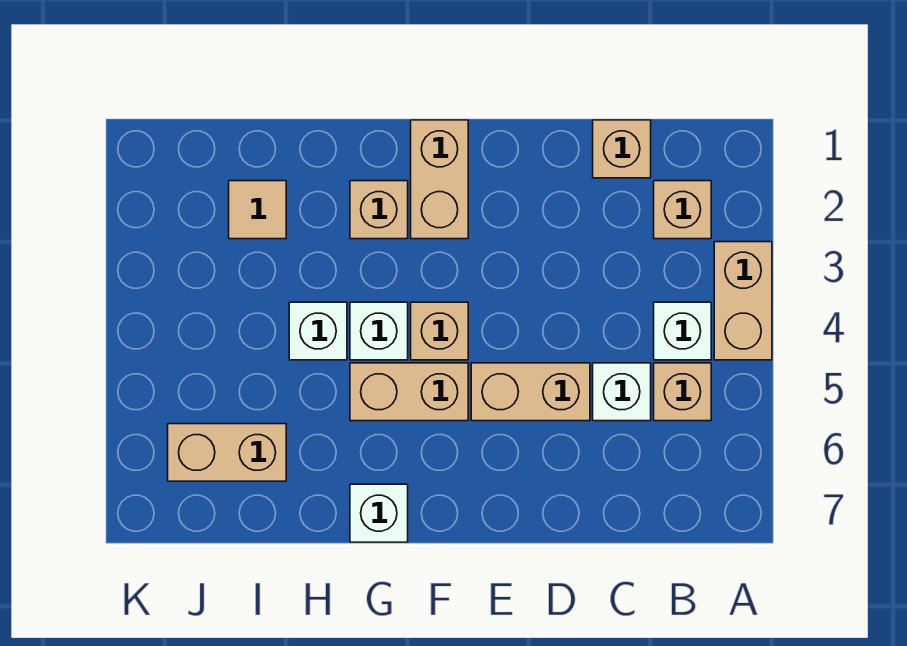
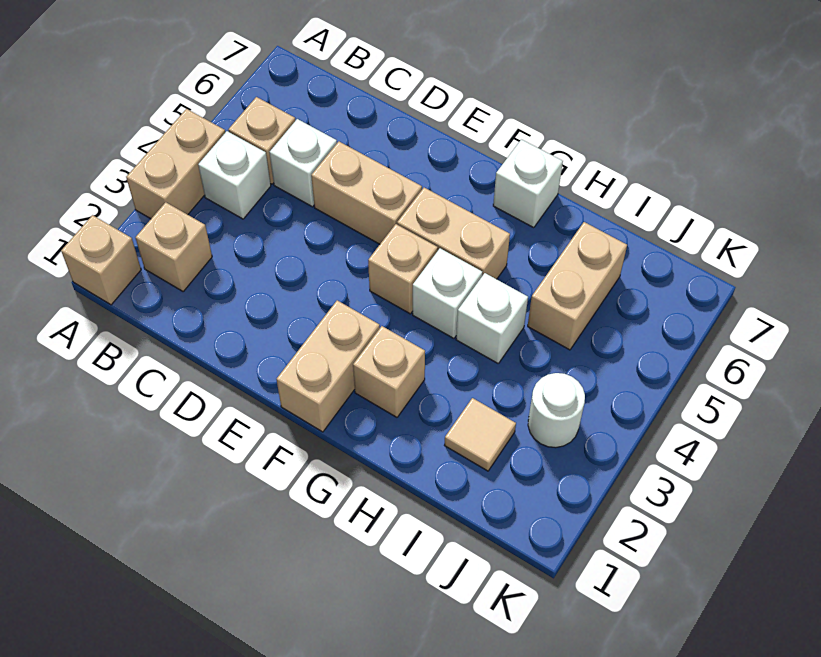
tan 1x1 brick [593,120,651,178] -> tan 1x1 brick moved to [61,215,141,305]
tan 1x2 brick [168,424,286,481] -> tan 1x2 brick turned to [528,222,627,350]
none -> white 1x1 round brick [528,373,585,448]

